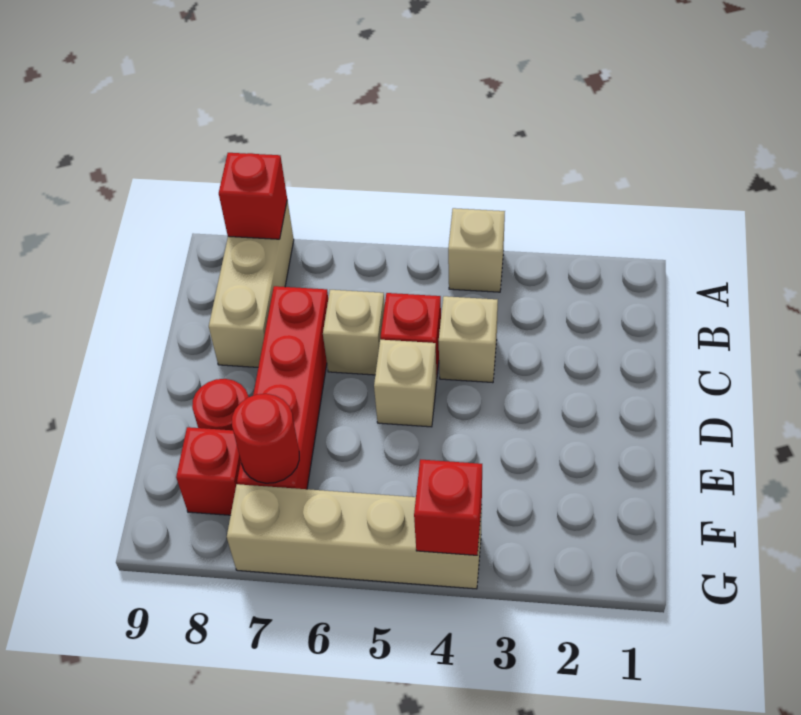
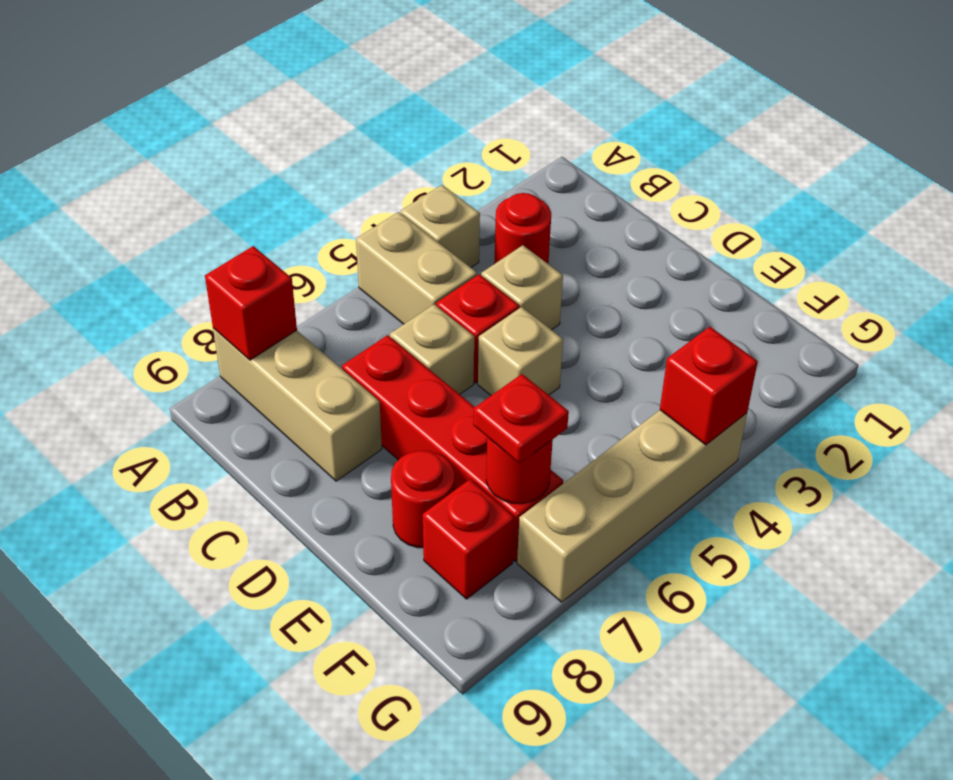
none -> tan 1x2 brick [356,212,477,324]
none -> red 1x1 round brick [494,193,551,264]
none -> red 1x1 plate [473,374,569,464]

